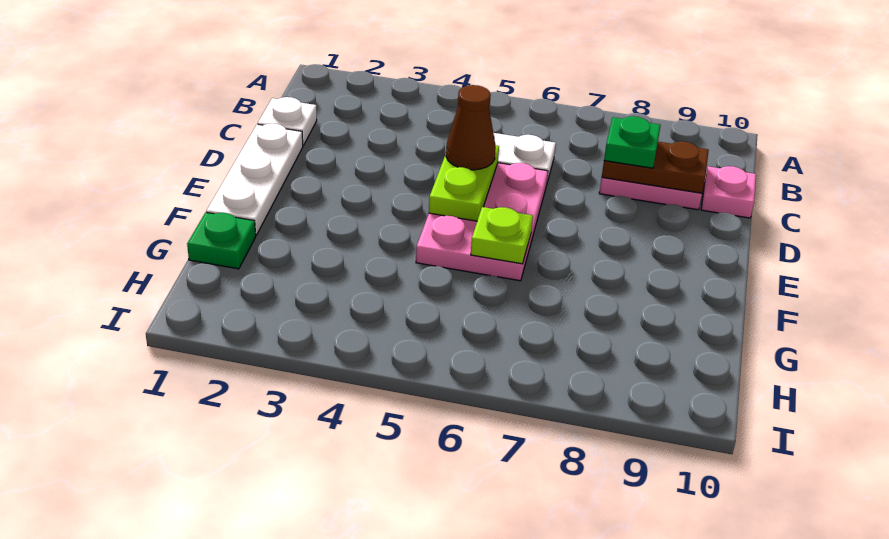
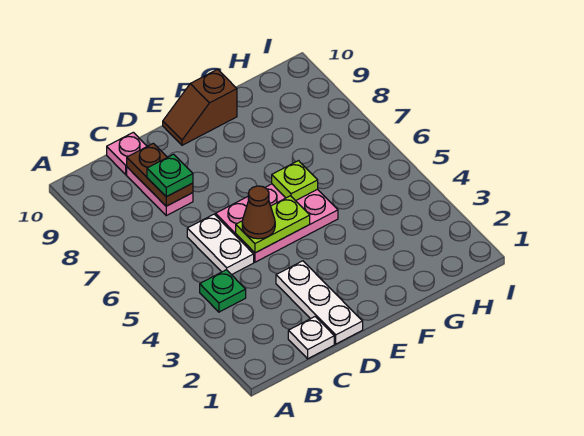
white 1x3 plate [206,124,303,235] -> white 1x3 plate turned to [276,261,363,344]
none -> brown 1x2 slope [163,69,237,145]
green 1x1 plate [187,212,256,269] -> green 1x1 plate moved to [200,270,246,312]

